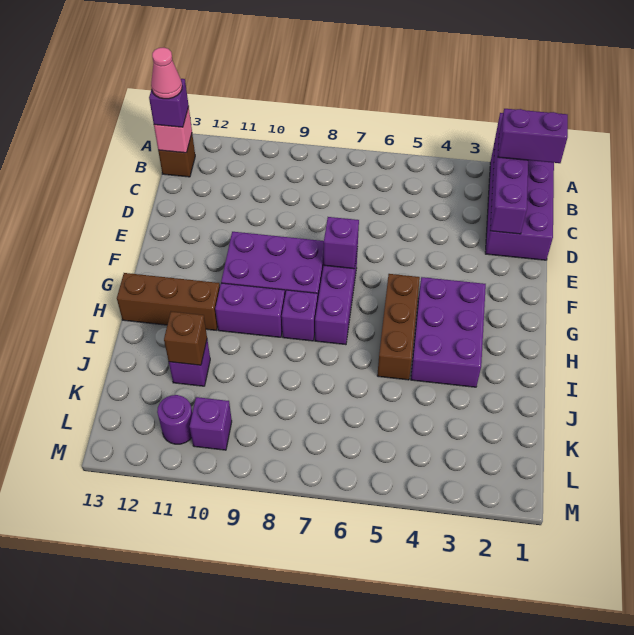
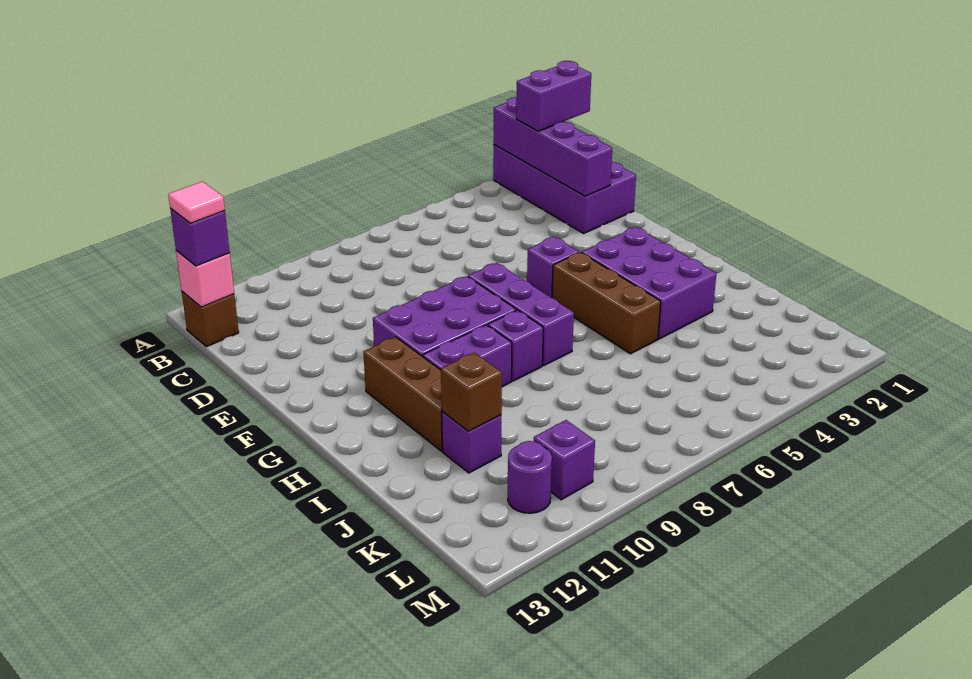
pink 1x1 cone [151,48,182,99] -> pink 1x1 tile [168,182,225,223]
purple 1x1 brick [324,217,359,269] -> purple 1x1 brick moved to [527,237,579,298]
brown 1x3 brick [117,273,220,330] -> brown 1x3 brick turned to [363,337,443,451]

